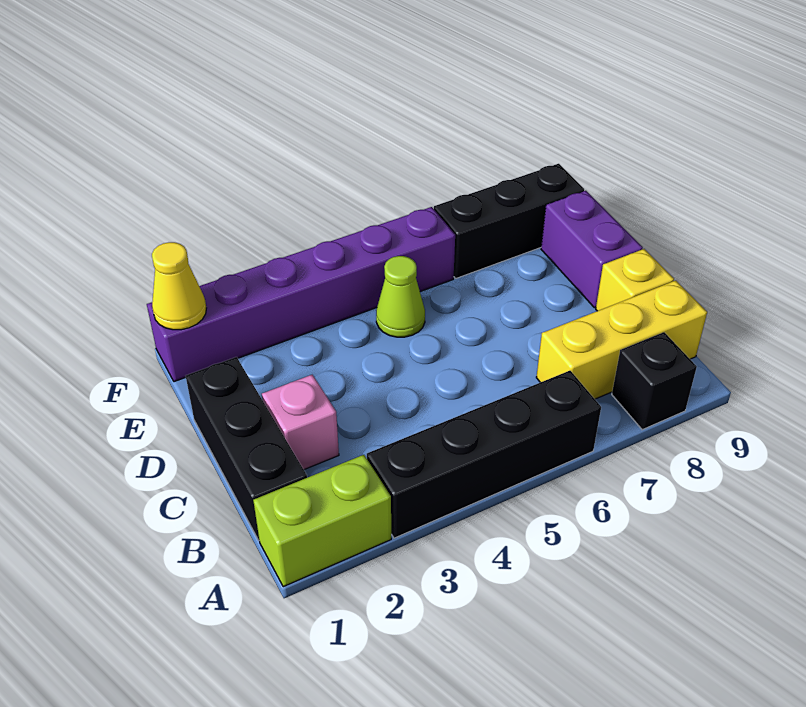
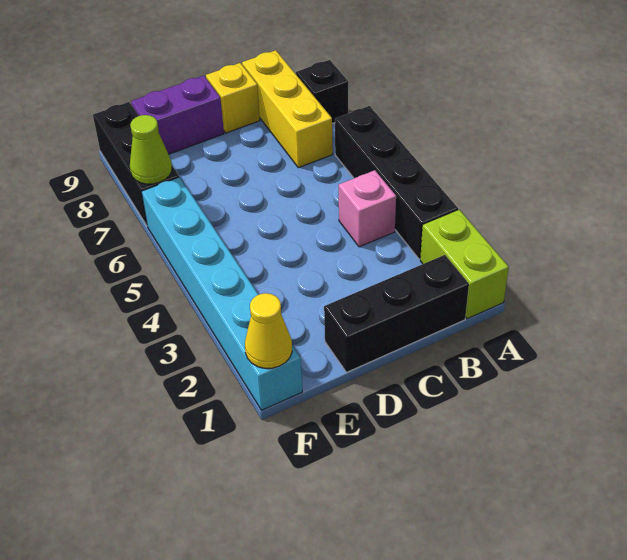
pink 1x1 brick [262,375,339,470] -> pink 1x1 brick moved to [339,170,396,247]
lime 1x1 cone [376,256,425,337] -> lime 1x1 cone moved to [130,115,172,184]
purple 1x6 brick [147,207,455,382] -> cyan 1x6 brick [141,177,302,410]

